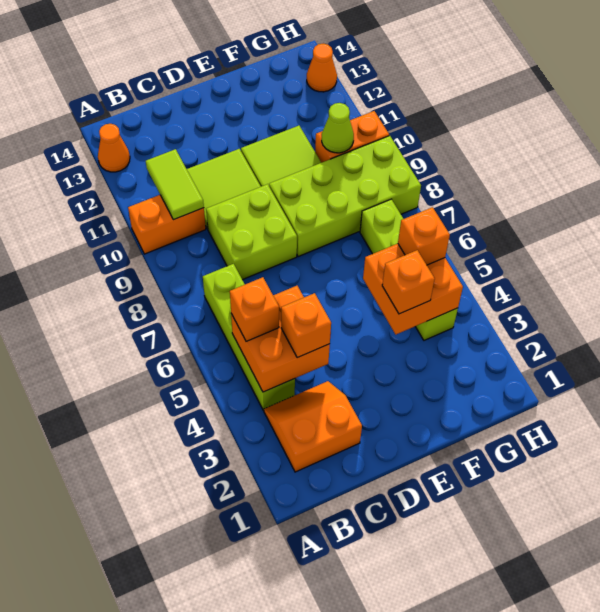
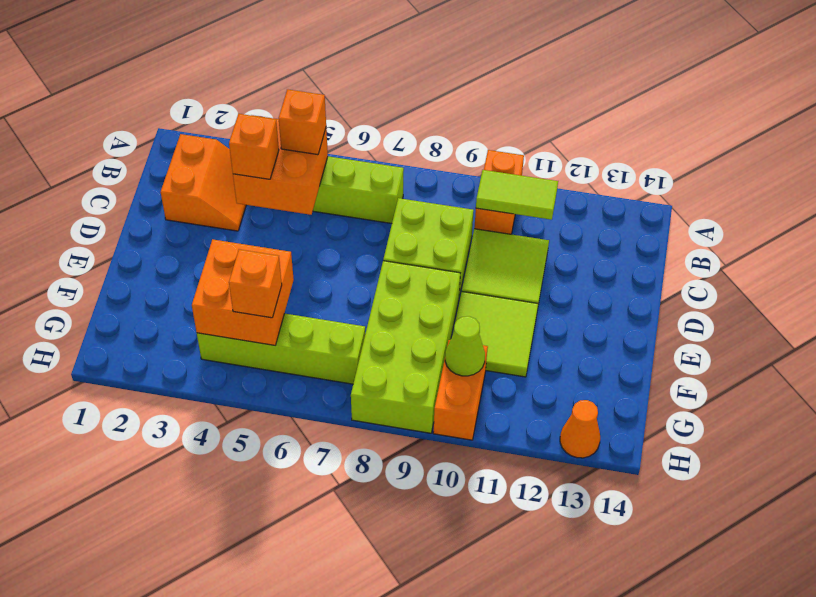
orange 1x1 cone [98,124,130,172] -> none
orange 1x1 brick [382,250,435,314] -> none

